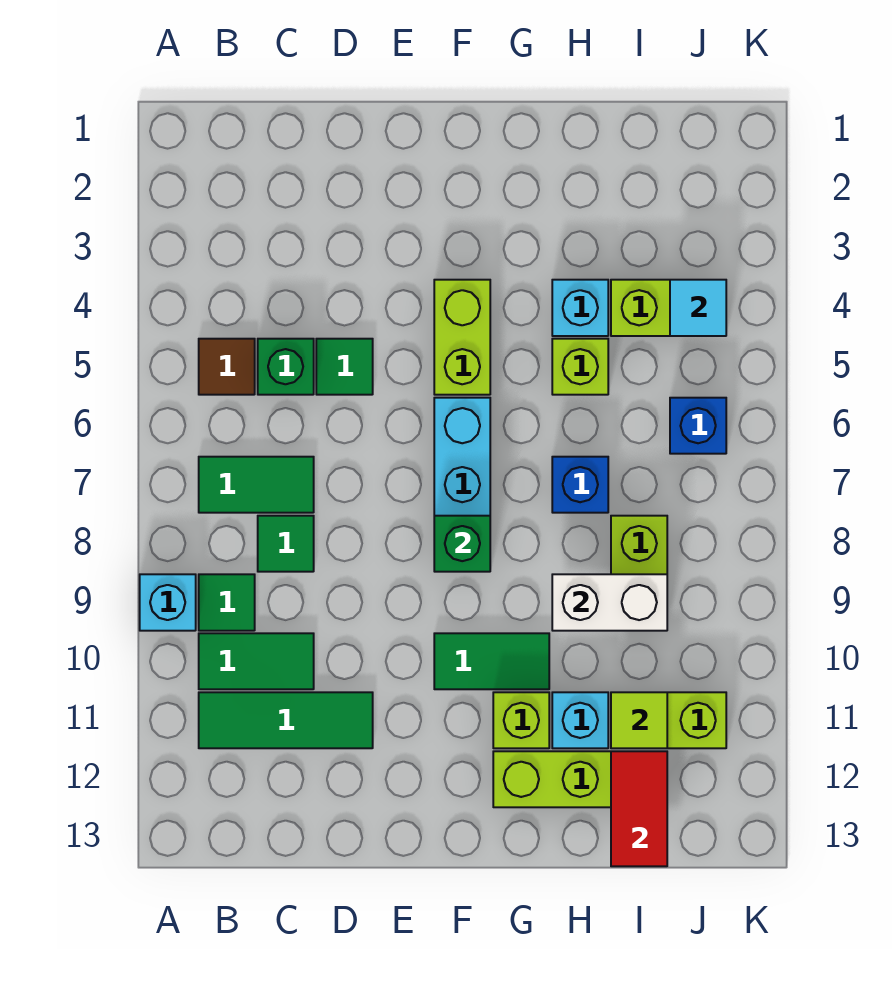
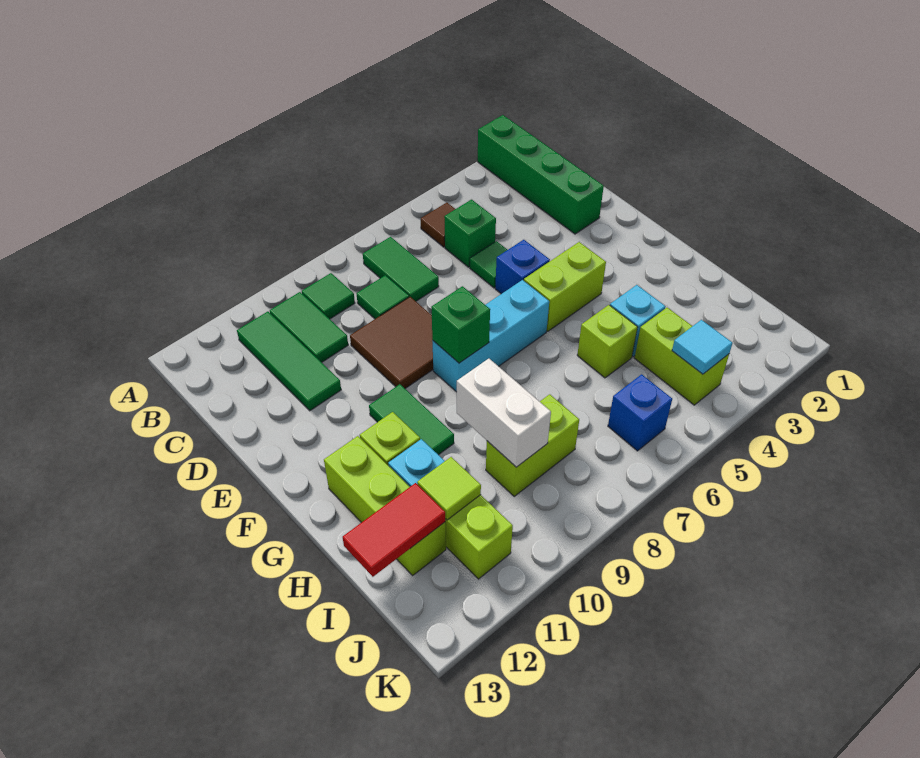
none -> green 1x4 brick [478,115,604,234]
cyan 1x1 brick [140,574,196,631] -> none
none -> brown 2x2 tile [350,297,433,389]
blue 1x1 brick [552,457,608,513] -> blue 1x1 brick moved to [495,240,550,294]

